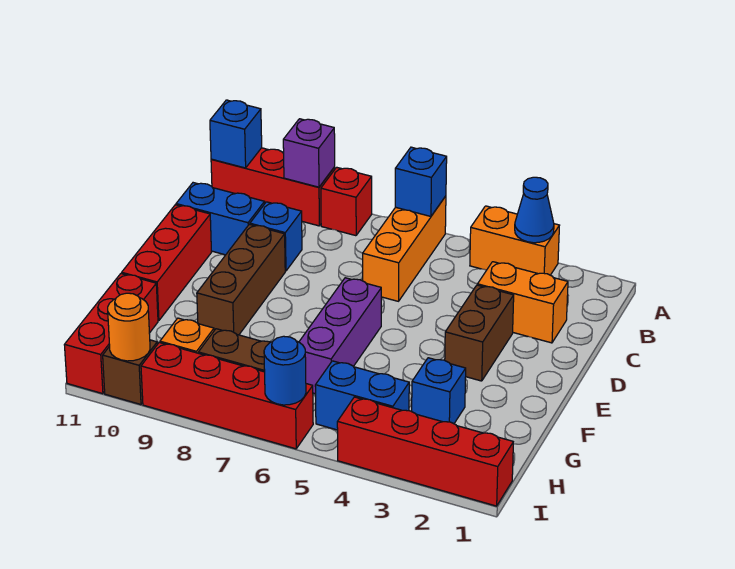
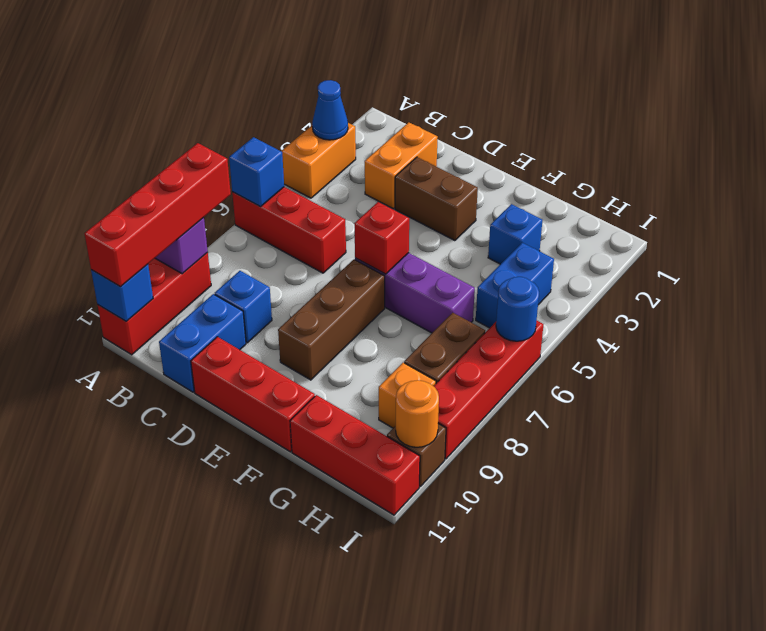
orange 1x3 brick [363,196,446,301] -> red 1x3 brick [232,187,346,273]
red 1x1 brick [321,167,372,236] -> red 1x1 brick moved to [354,202,409,274]
brown 1x3 brick [197,224,285,335] -> brown 1x3 brick turned to [278,259,385,380]
red 1x4 brick [337,397,513,506] -> red 1x4 brick moved to [84,143,231,287]

